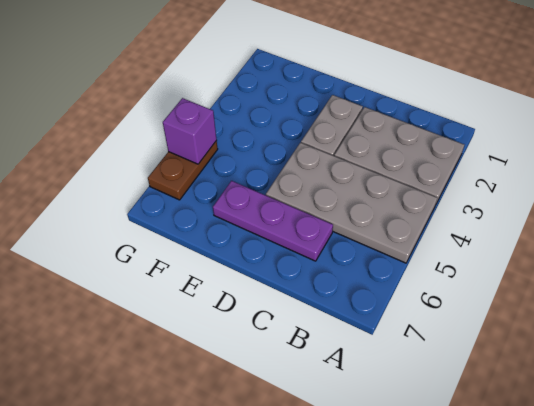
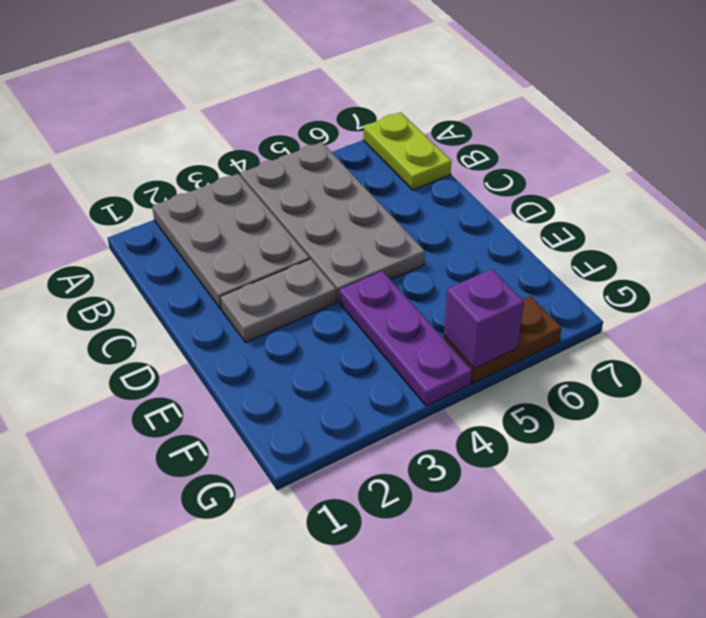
none -> lime 1x2 plate [364,112,451,190]
purple 1x3 plate [213,181,333,261] -> purple 1x3 plate moved to [340,271,472,406]

